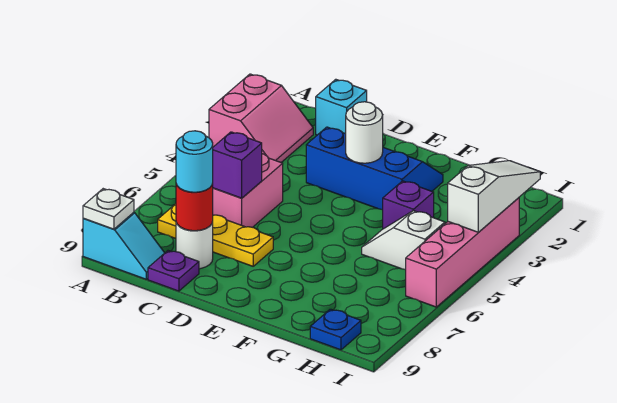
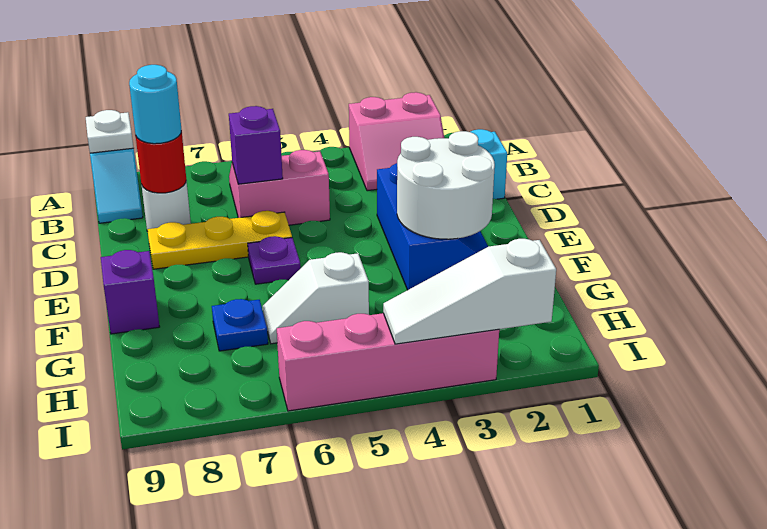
yellow 1x3 plate [158,204,273,266] -> yellow 1x3 plate turned to [147,211,292,269]
purple 1x1 plate [148,251,199,291] -> purple 1x1 plate moved to [248,236,301,284]
white 1x1 round brick [346,102,383,163] -> white 2x2 round brick [397,131,495,239]
purple 1x1 brick [383,181,434,229] -> purple 1x1 brick moved to [101,250,160,334]
white 1x2 slope [362,211,445,270] -> white 1x2 slope turned to [263,252,369,344]
blue 1x1 plate [310,309,361,350] -> blue 1x1 plate moved to [212,299,268,351]
white 1x3 slope [448,161,540,232] -> white 1x3 slope turned to [383,239,556,344]

